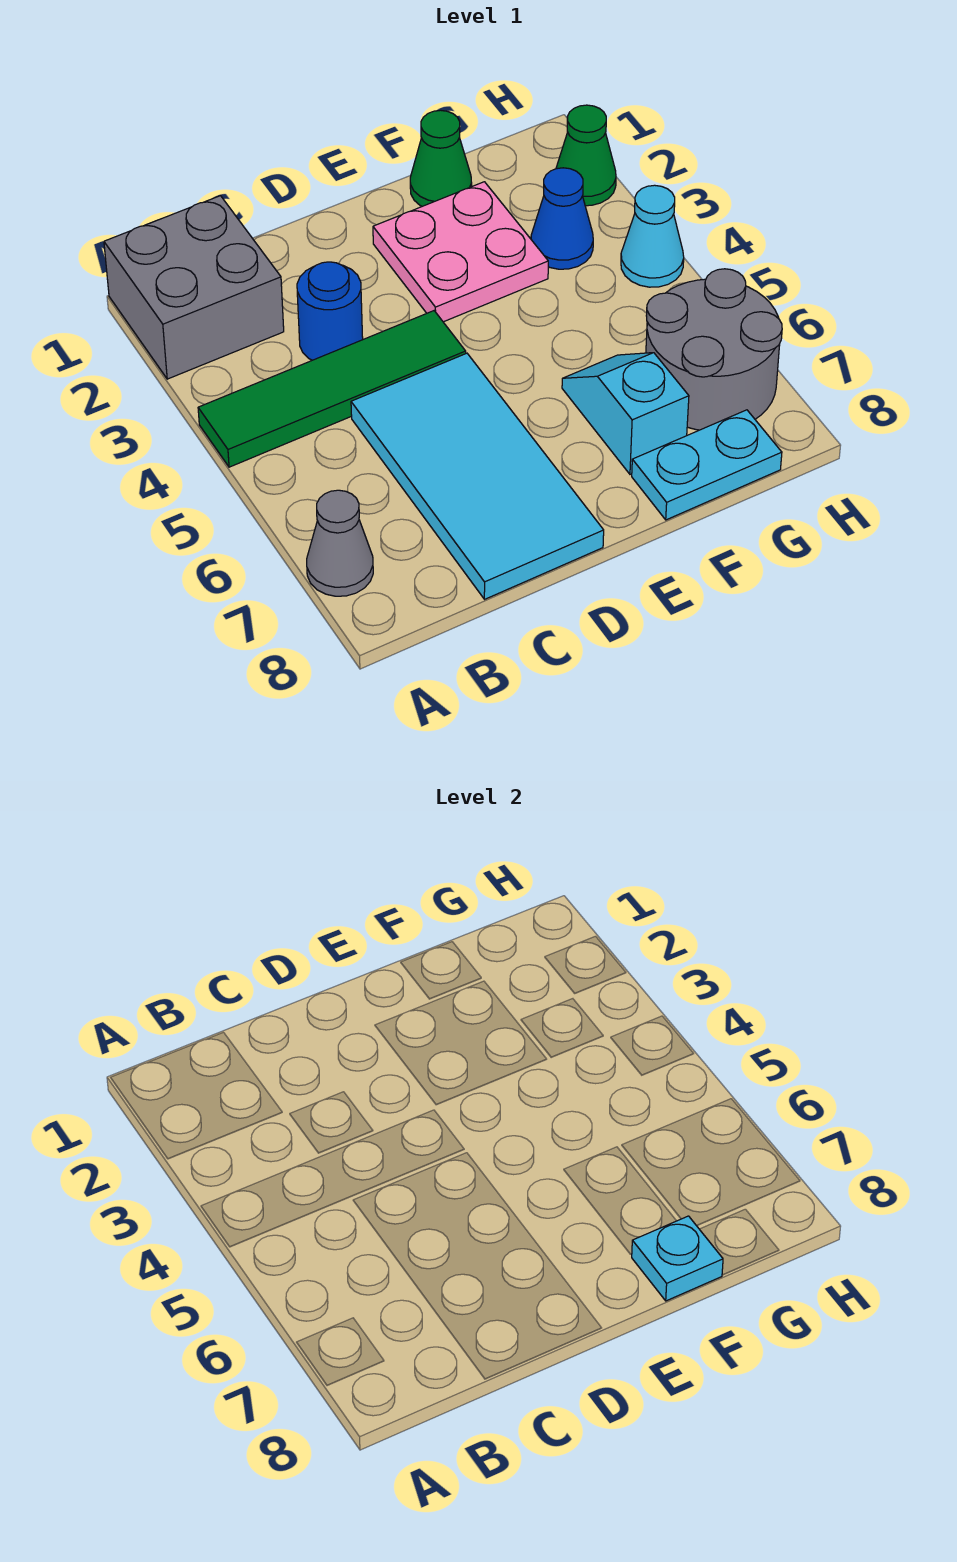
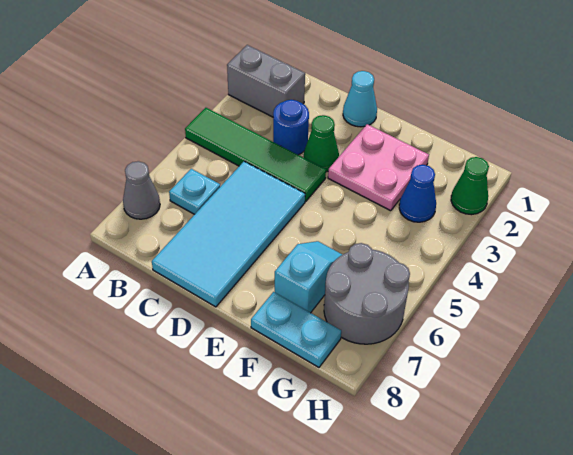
grey 2x2 brick [104,196,284,379] -> grey 1x2 brick [227,45,305,117]
green 1x1 cone [410,110,472,206] -> green 1x1 cone moved to [304,115,339,172]
cyan 1x1 plate [632,1216,723,1301] -> cyan 1x1 plate moved to [169,169,220,214]
cyan 1x1 cone [621,185,684,287] -> cyan 1x1 cone moved to [343,71,377,127]

